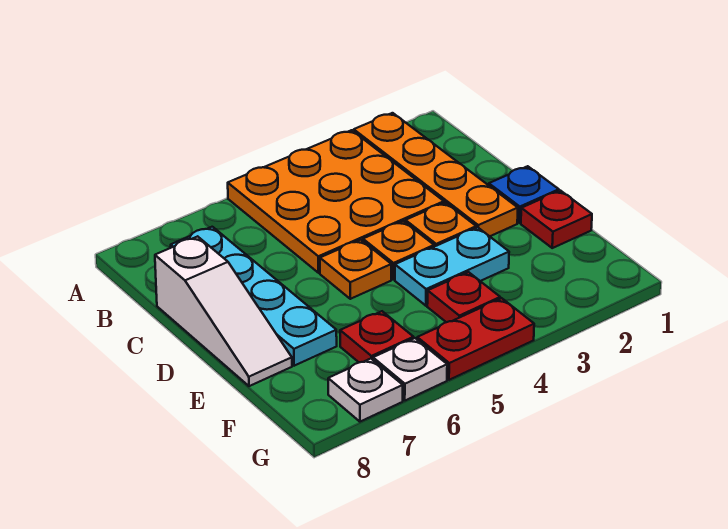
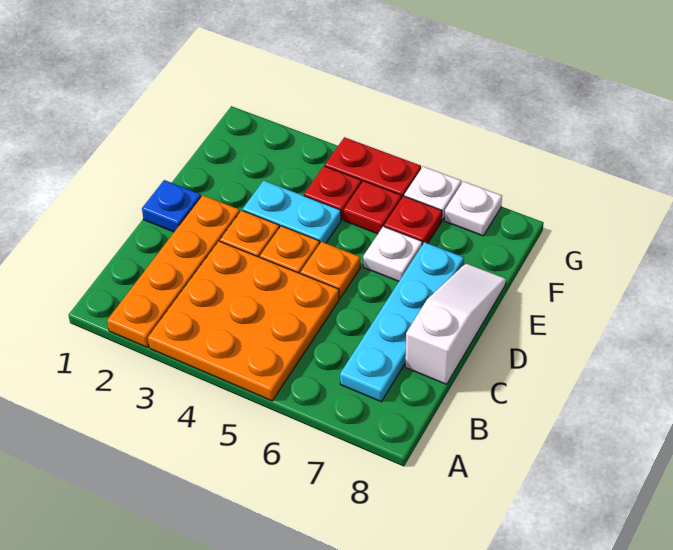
red 1x1 plate [521,191,592,248] -> red 1x1 plate moved to [344,181,401,234]
none -> white 1x1 plate [363,226,422,281]

